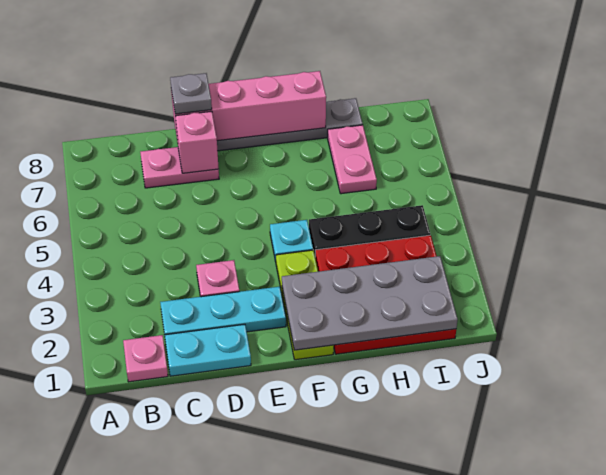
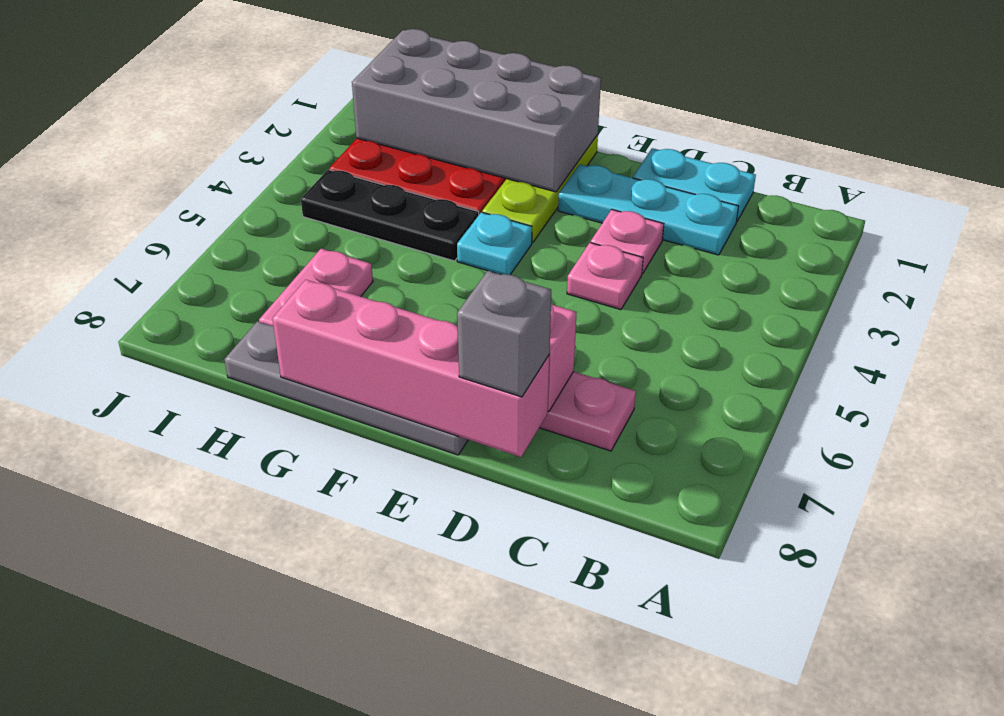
pink 1x1 plate [123,335,168,382] -> pink 1x1 plate moved to [567,243,643,310]
grey 1x1 plate [170,73,212,114] -> grey 1x1 brick [457,271,551,397]
grey 2x4 plate [282,256,458,350] -> grey 2x4 brick [352,29,601,192]

